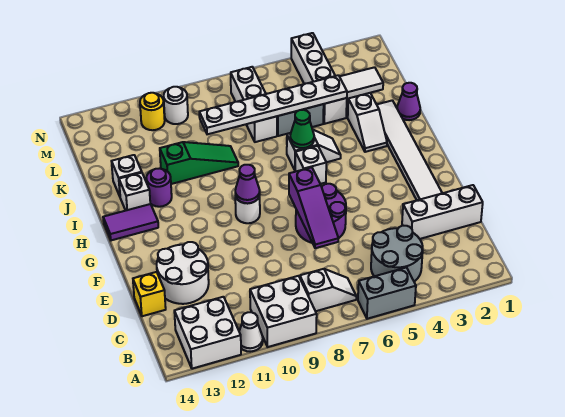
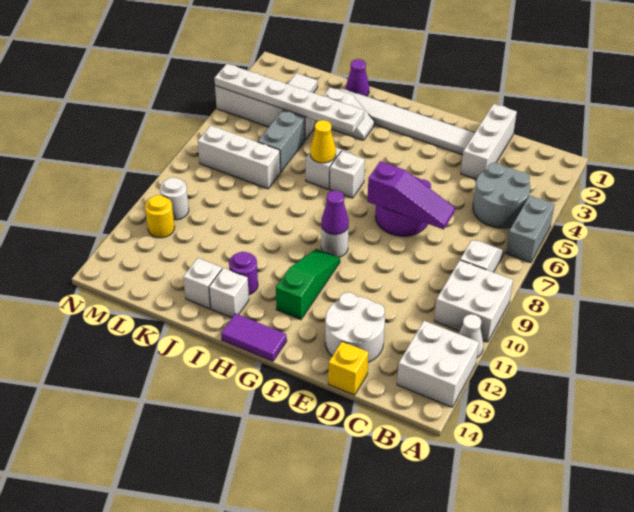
purple 1x2 tile [103,204,158,240] -> purple 1x2 tile turned to [221,314,287,361]
green 1x1 cone [290,110,314,148] -> yellow 1x1 cone [310,120,336,163]
green 1x3 slope [160,142,238,184] -> green 1x3 slope moved to [276,249,340,320]
white 1x6 plate [199,75,347,134] -> white 1x6 plate turned to [215,64,364,133]

